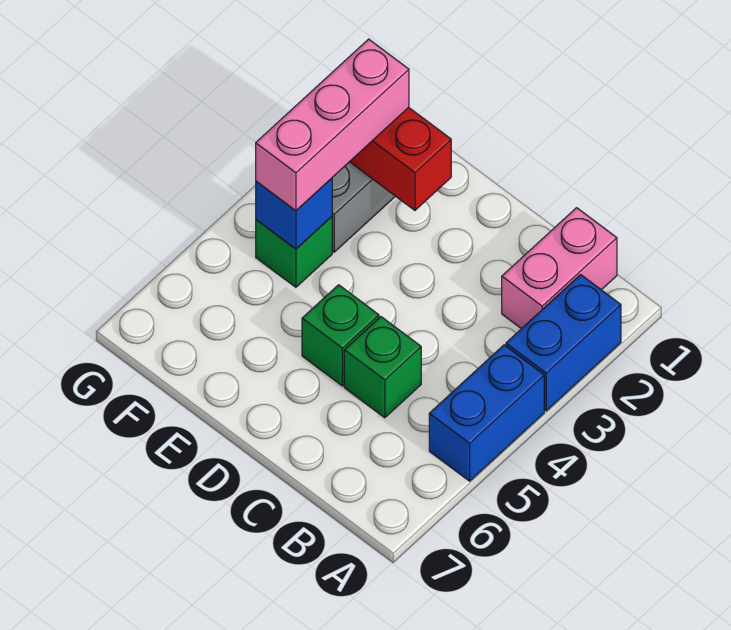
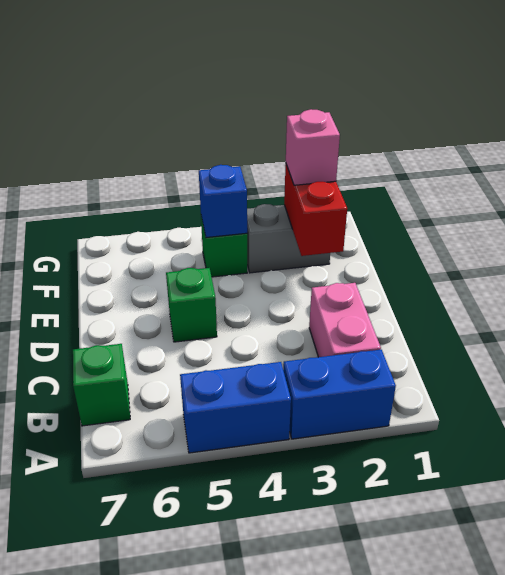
pink 1x2 brick [502,208,617,329] -> pink 1x2 brick turned to [309,283,381,357]
green 1x1 brick [344,317,421,418] -> green 1x1 brick moved to [73,344,130,426]
pink 1x3 brick [256,39,409,211] -> pink 1x1 brick [286,109,340,185]

